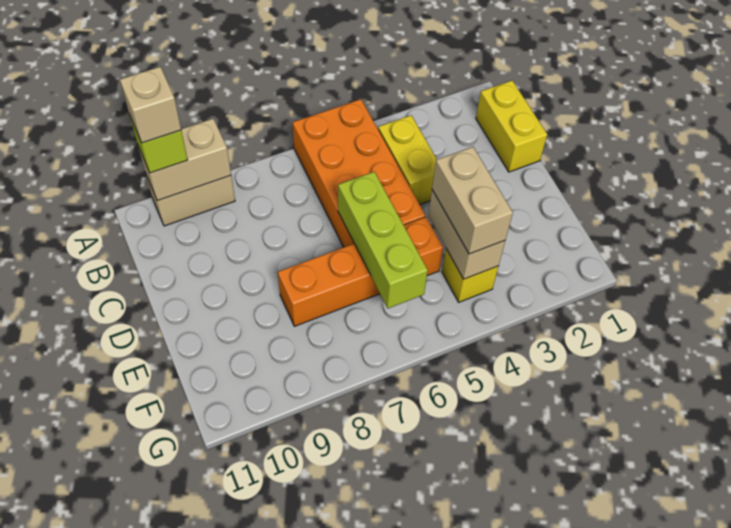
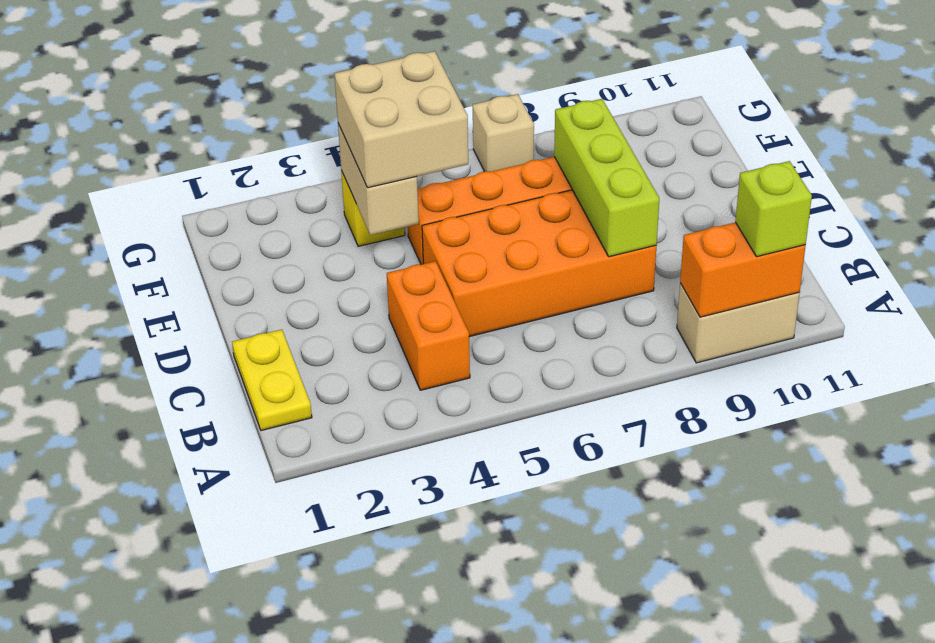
orange 2x4 brick [293,99,426,247] -> orange 2x4 brick turned to [422,190,656,337]
tan 1x2 brick [138,119,231,201] -> orange 1x2 brick [680,222,806,317]
tan 1x1 brick [120,67,181,143] -> tan 1x1 brick moved to [473,94,534,172]
yellow 1x2 brick [476,81,547,172] -> yellow 1x2 plate [232,329,312,431]
yellow 1x2 brick [378,115,437,205] -> orange 1x2 brick [387,261,470,390]
lime 1x3 brick [338,172,428,308] -> lime 1x3 brick moved to [554,99,659,257]
tan 1x2 brick [432,147,513,254] -> tan 2x2 brick [334,51,468,188]

